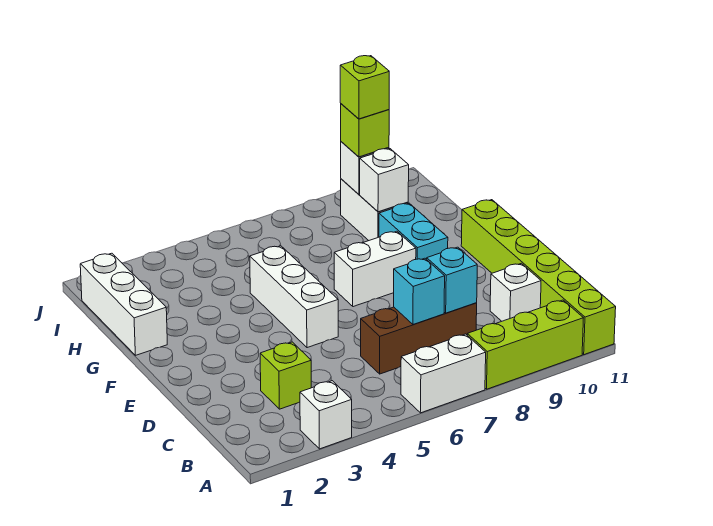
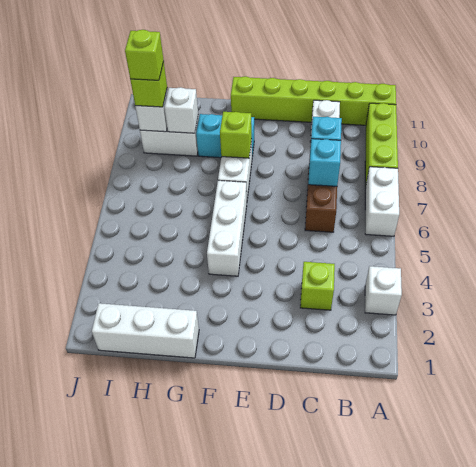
white 1x3 brick [250,246,338,348] -> white 1x3 brick turned to [207,180,247,276]
none -> lime 1x1 brick [220,112,252,158]

